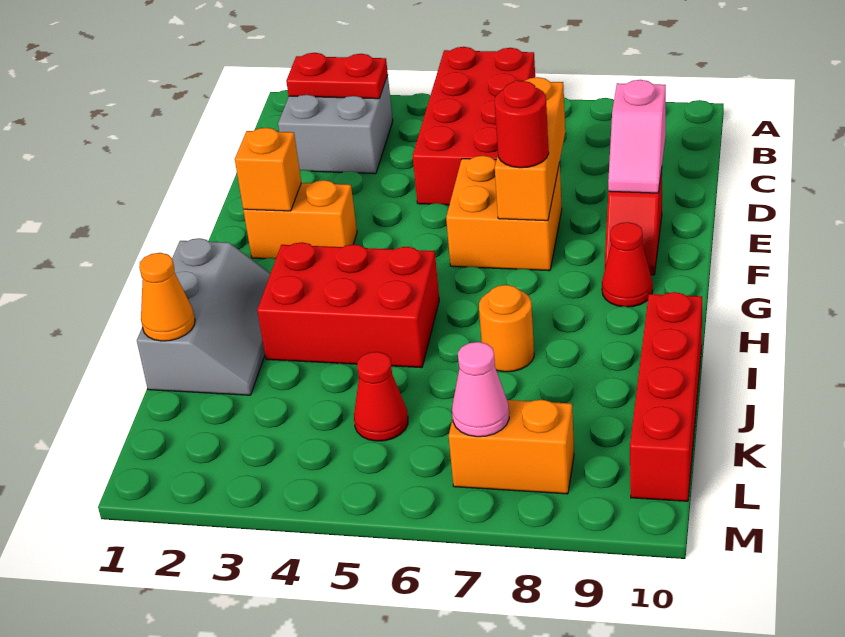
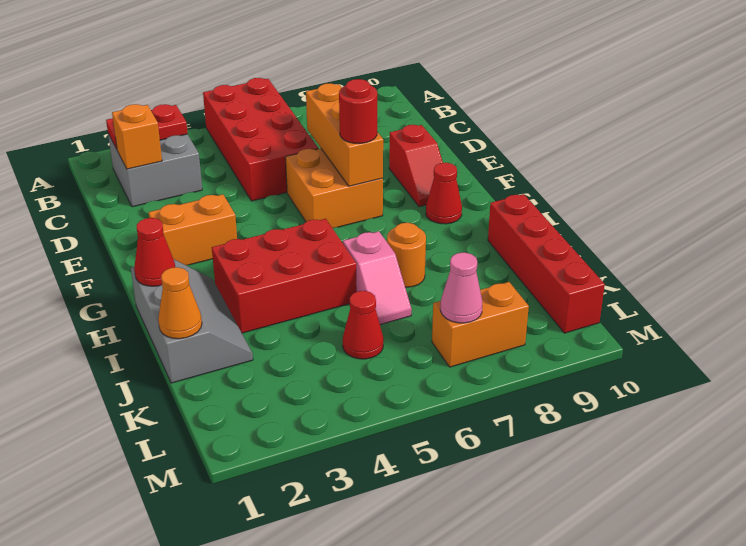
pink 1x2 slope [608,80,666,193] -> pink 1x2 slope moved to [343,231,412,325]
orange 1x1 brick [235,128,301,211] -> orange 1x1 brick moved to [112,104,162,169]
none -> red 1x1 cone [134,218,175,286]

